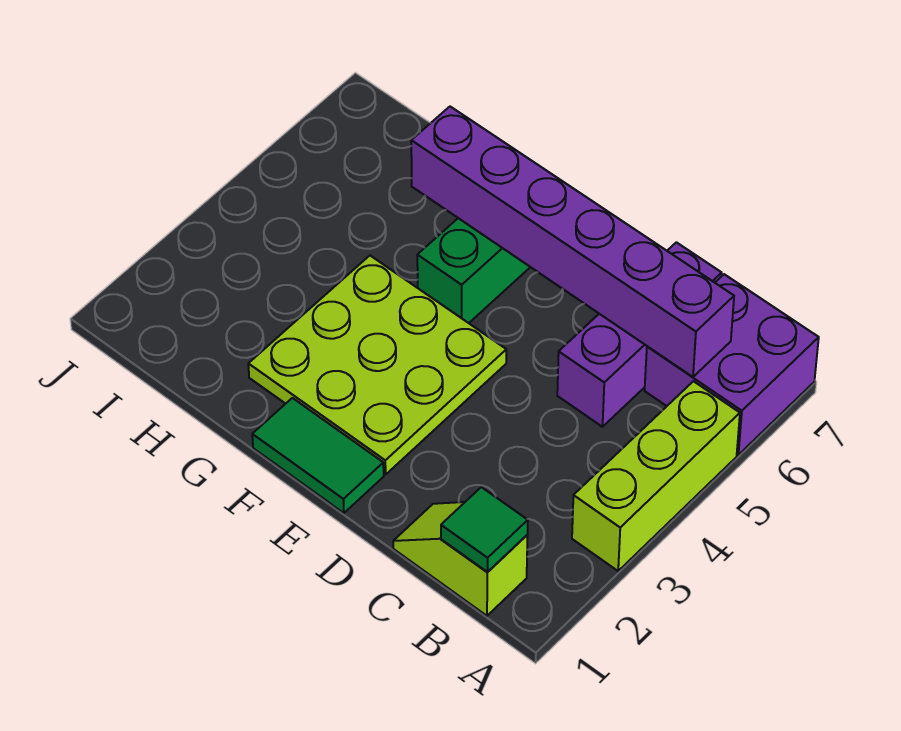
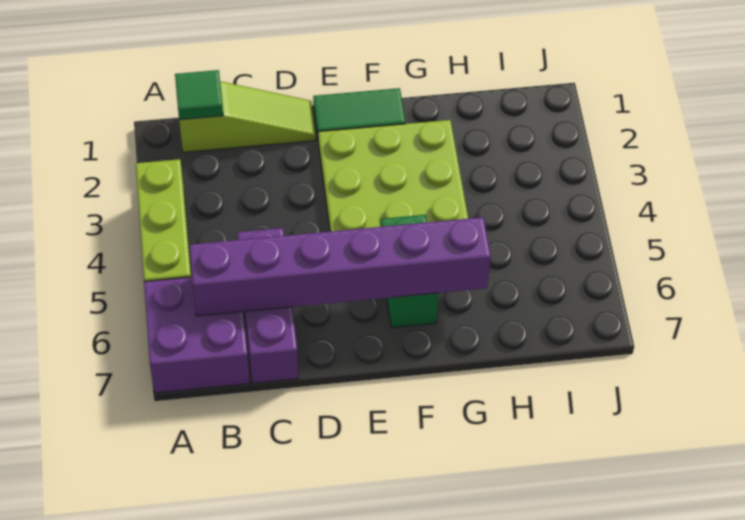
lime 1x2 slope [393,502,528,616] -> lime 1x3 slope [179,81,316,152]

